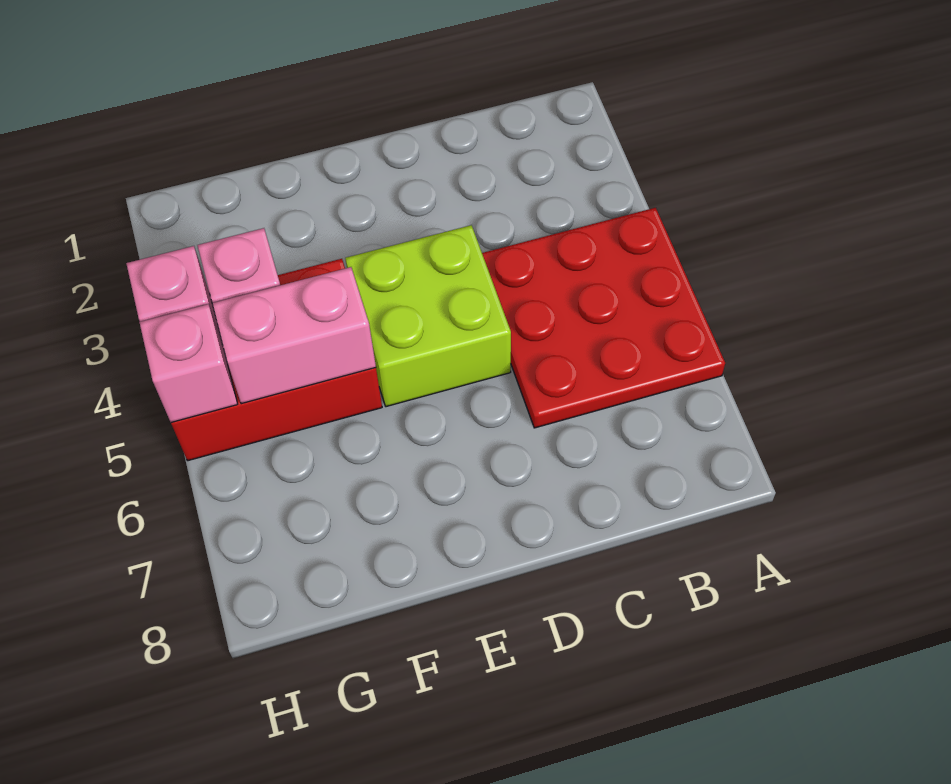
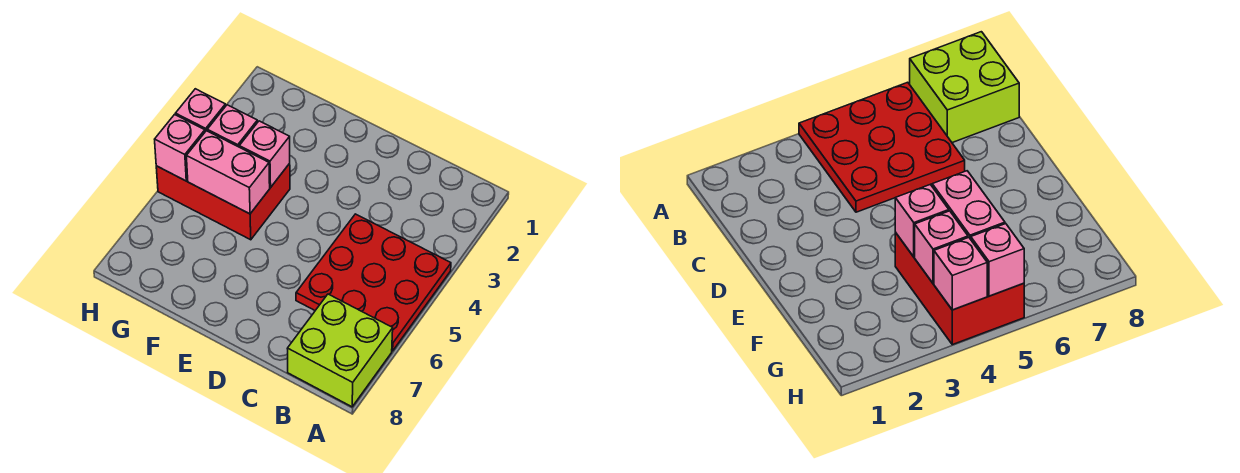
lime 2x2 brick [345,225,511,407] -> lime 2x2 brick moved to [287,294,393,407]
none -> pink 1x1 brick [239,121,290,187]

